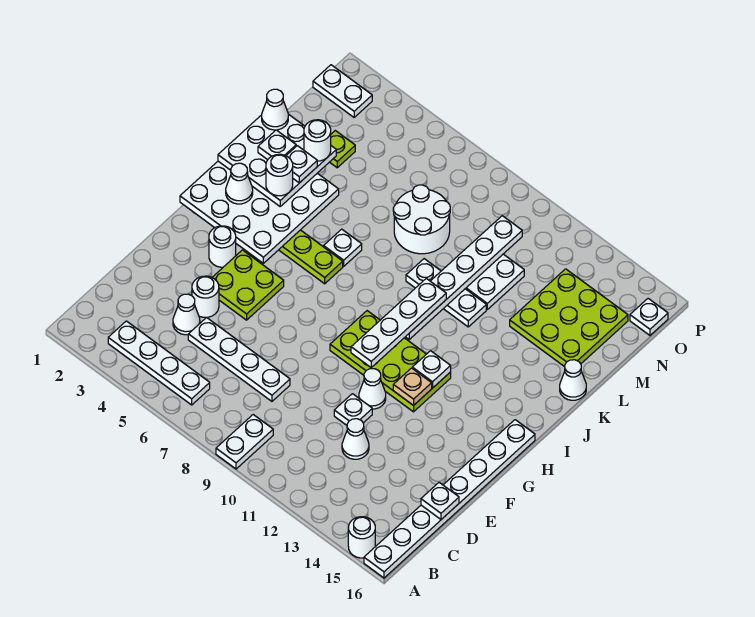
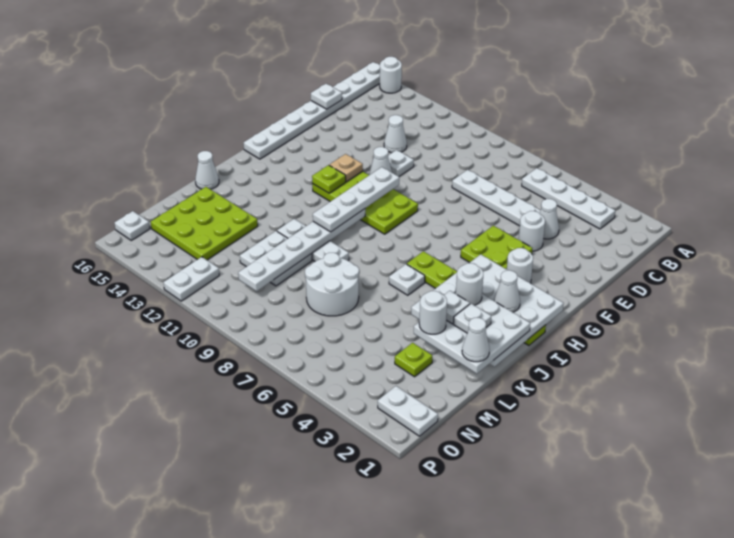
white 1x2 plate [216,415,273,469] -> white 1x2 plate moved to [164,257,219,301]
white 1x1 plate [412,351,451,388] -> lime 1x1 plate [312,165,346,193]

